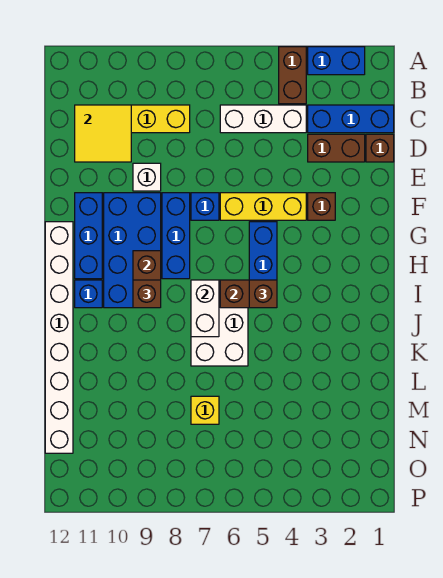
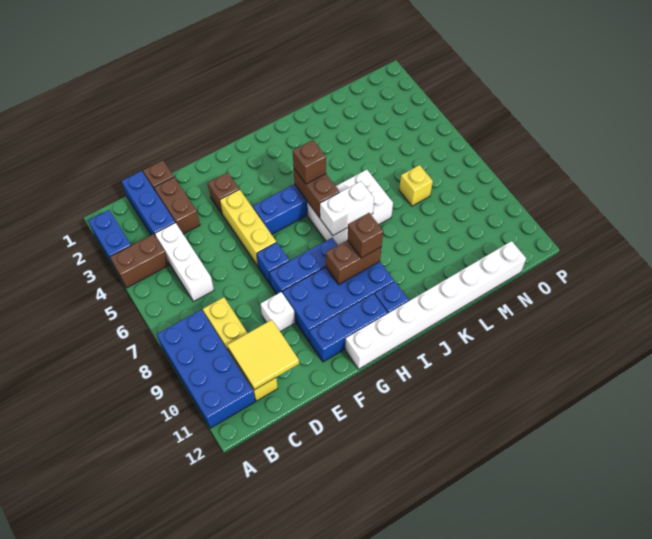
none -> blue 2x4 brick [157,310,255,428]

